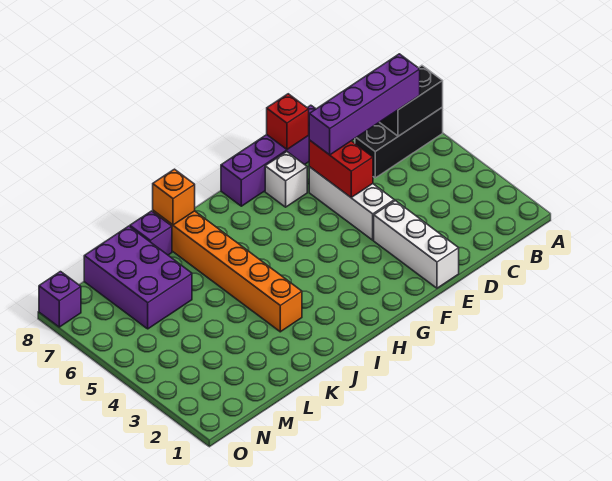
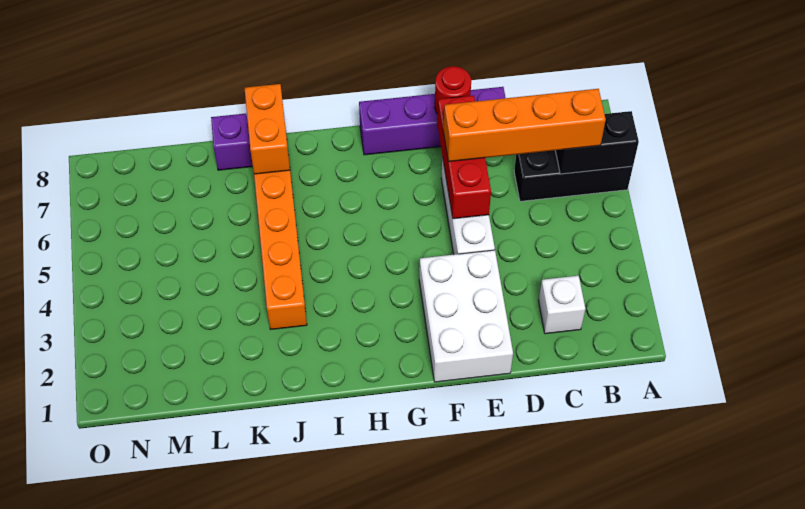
purple 1x4 brick [309,54,420,155] -> orange 1x4 brick [443,89,606,162]
white 1x3 brick [374,201,459,288] -> white 2x3 brick [419,250,513,382]
red 1x2 brick [309,140,373,197] -> red 1x3 brick [437,96,491,219]
red 1x1 brick [267,94,309,149] -> red 1x1 round brick [435,66,471,114]
white 1x1 brick [265,152,307,207] -> white 1x1 brick moved to [539,276,585,334]
orange 1x1 brick [153,169,195,225] -> orange 1x2 brick [245,84,290,174]
purple 2x3 brick [84,226,192,329] -> none
purple 1x1 brick [39,272,81,327] -> none

